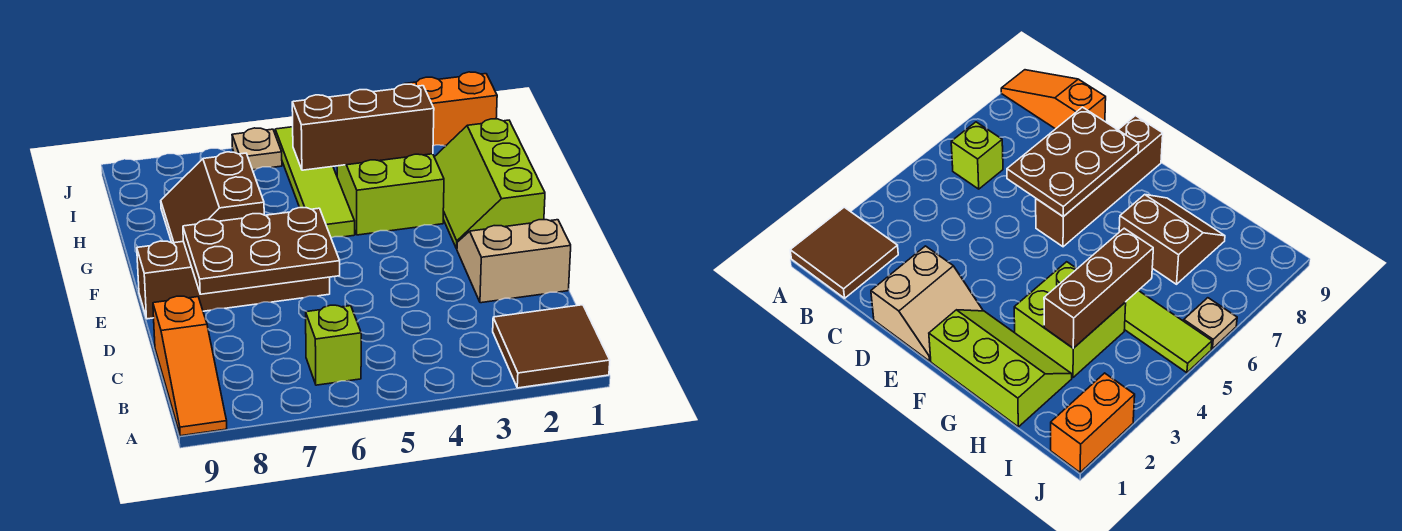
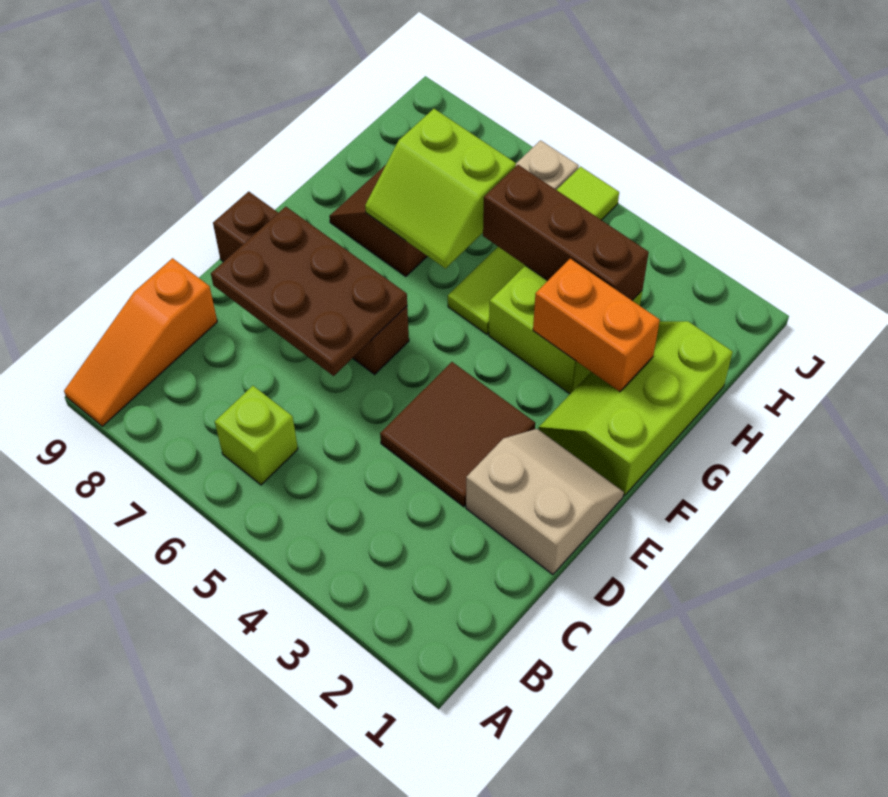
brown 2x2 tile [493,305,610,388] -> brown 2x2 tile moved to [380,362,535,507]
none -> lime 2x2 slope [365,109,516,269]
orange 1x2 brick [405,72,497,146] -> orange 1x2 brick moved to [533,259,660,392]

